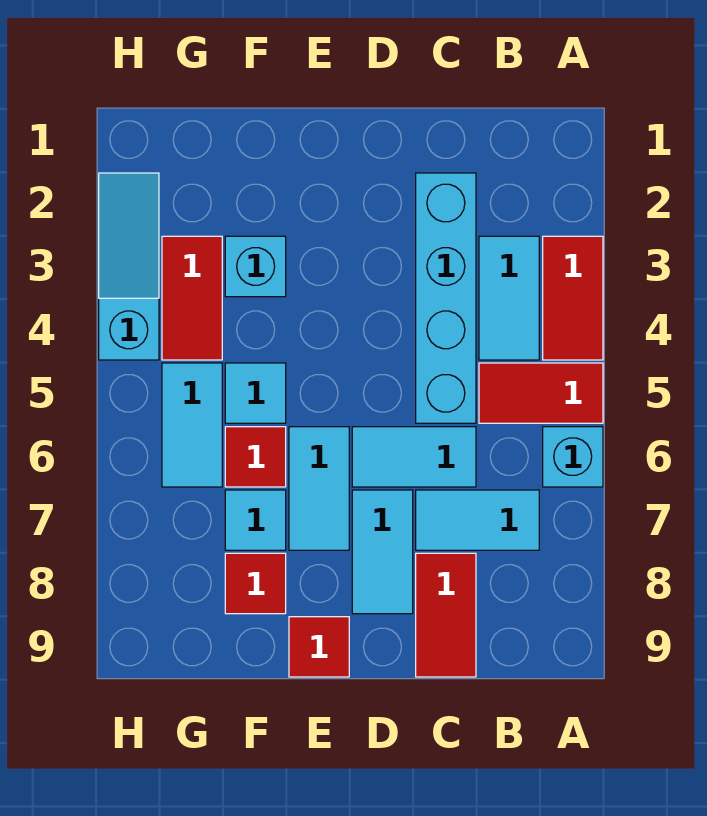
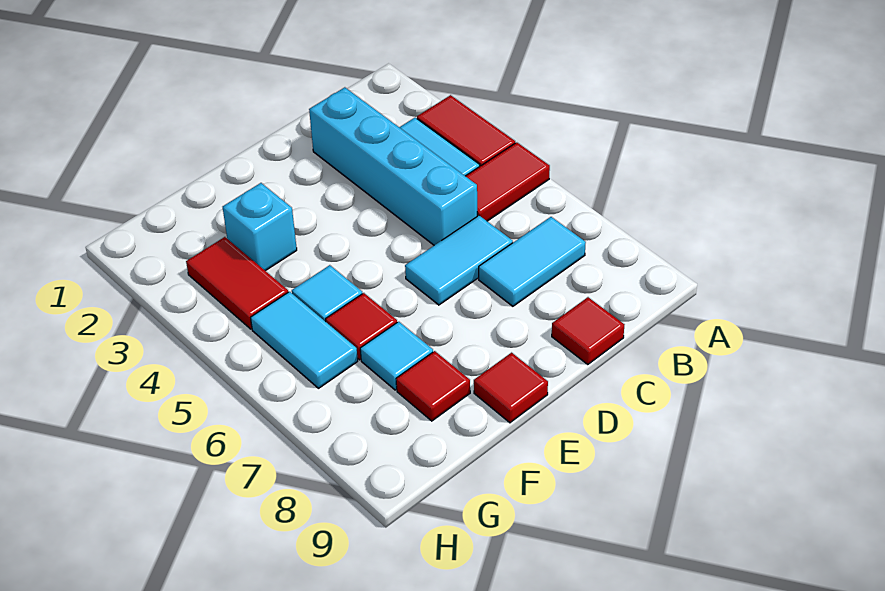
cyan 1x1 brick [543,427,603,487] -> none
red 1x2 tile [416,553,476,677] -> red 1x1 tile [552,297,624,365]
cyan 1x2 tile [352,490,413,614] -> none
cyan 1x2 tile [289,427,349,550] -> none
cyan 1x3 slope [99,173,159,360] -> none

